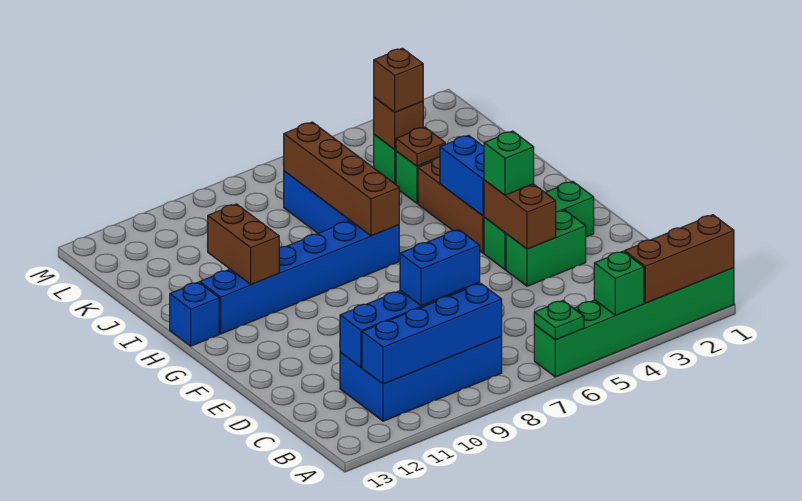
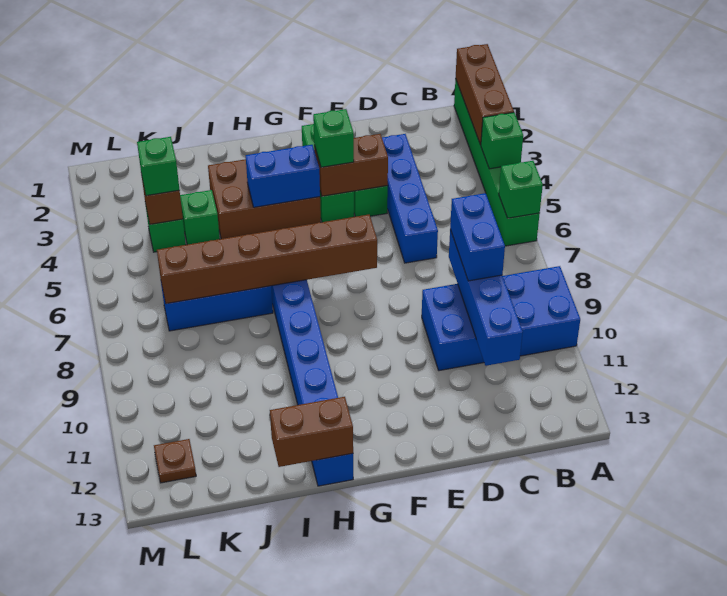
green 1x1 plate [534,301,584,340] -> green 1x1 brick [499,161,543,218]
blue 2x4 brick [340,337,502,421] -> blue 2x4 brick turned to [422,266,580,371]
blue 1x4 brick [362,283,502,384] -> blue 1x4 brick moved to [382,134,438,263]
brown 1x4 brick [283,122,399,236] -> brown 1x6 brick [157,215,377,304]
brown 1x2 brick [208,204,279,285] -> brown 1x2 brick moved to [270,397,353,467]
brown 1x1 plate [396,127,445,166] -> brown 1x1 plate moved to [154,439,196,483]
brown 1x1 brick [374,48,423,112] -> green 1x1 brick [137,137,179,196]

